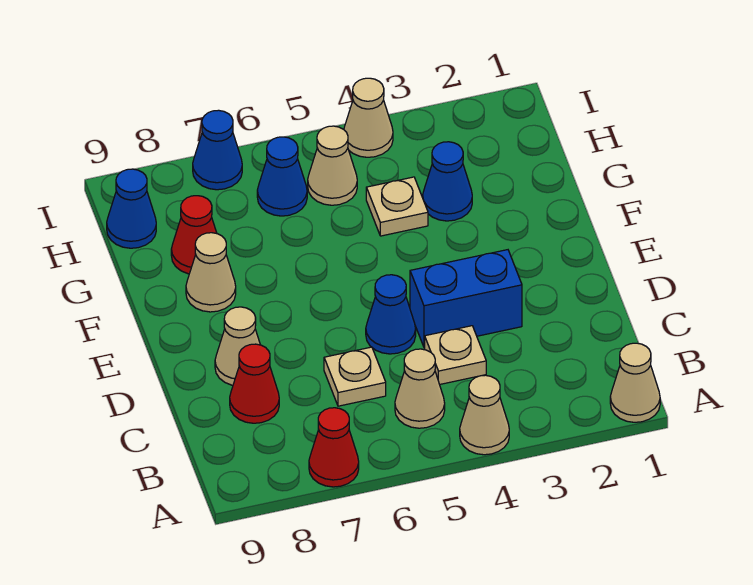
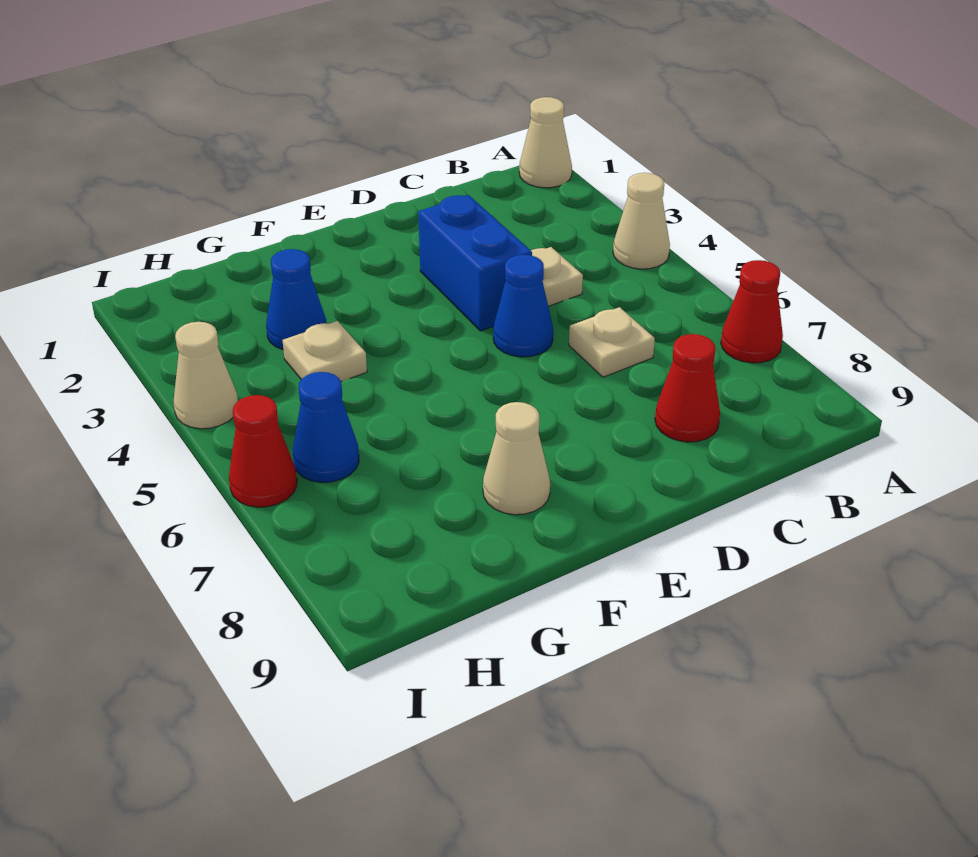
tan 1x1 cone [395,349,445,428] -> none
tan 1x1 cone [215,307,260,385] -> none
red 1x1 cone [171,196,217,274] -> red 1x1 cone moved to [229,395,297,507]
tan 1x1 cone [308,126,357,205] -> none
blue 1x1 cone [107,169,156,248] -> none
blue 1x1 cone [193,110,242,190] -> none

